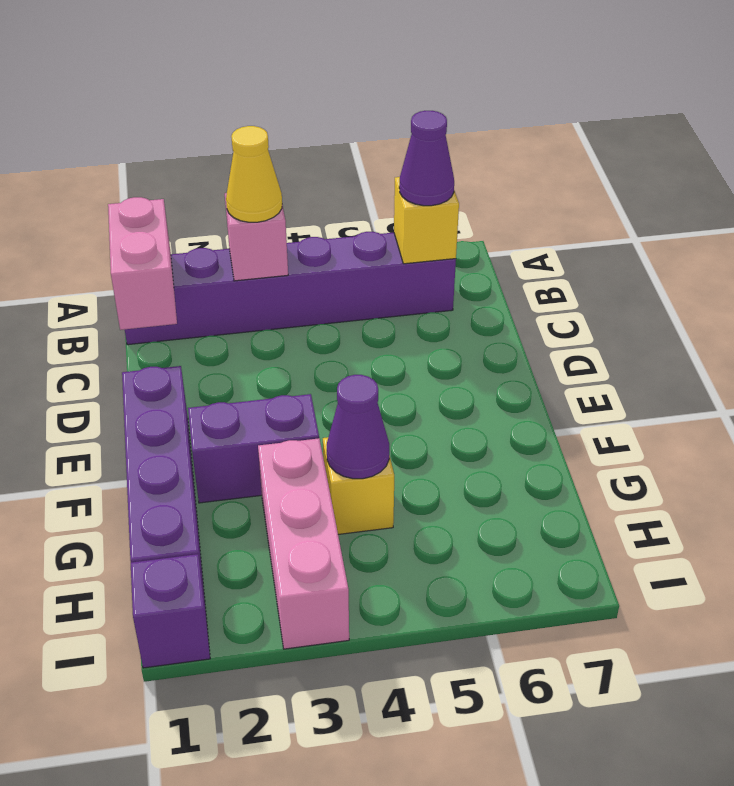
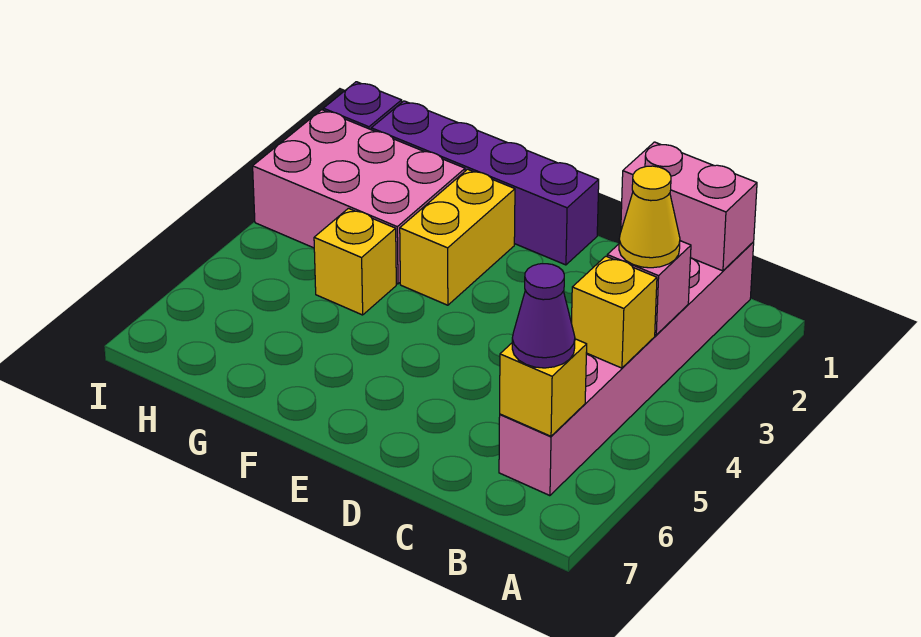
purple 1x6 brick [125,232,456,345] -> pink 1x6 brick [499,242,754,496]
none -> yellow 1x1 brick [571,256,657,368]
purple 1x2 brick [188,394,319,503] -> yellow 1x2 brick [400,169,515,305]
pink 1x3 brick [258,438,349,649] -> pink 2x3 brick [253,110,465,284]
purple 1x1 cone [327,375,389,479] -> none

